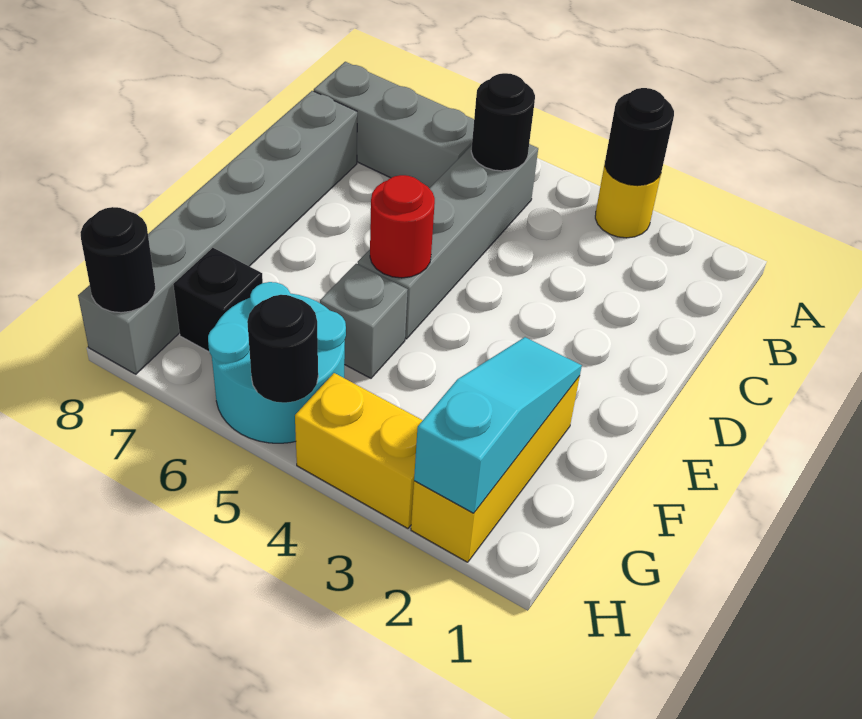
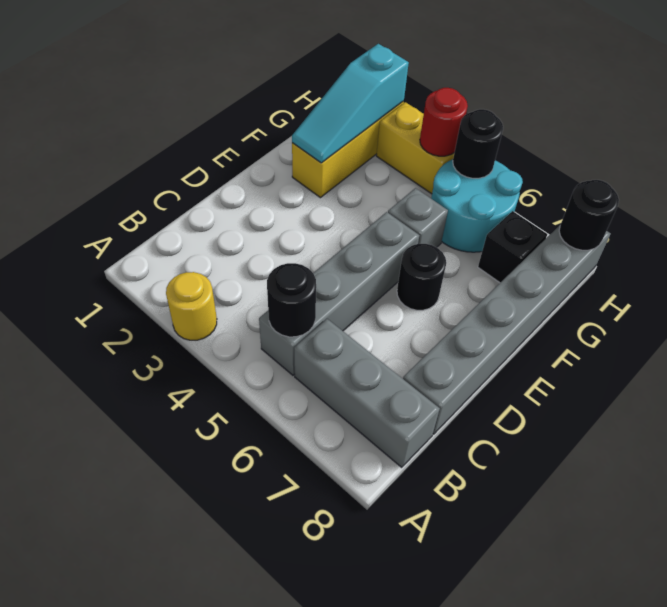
black 1x1 round brick [605,88,674,186] -> black 1x1 round brick moved to [397,244,446,310]
red 1x1 round brick [370,175,435,278] -> red 1x1 round brick moved to [420,88,468,156]

